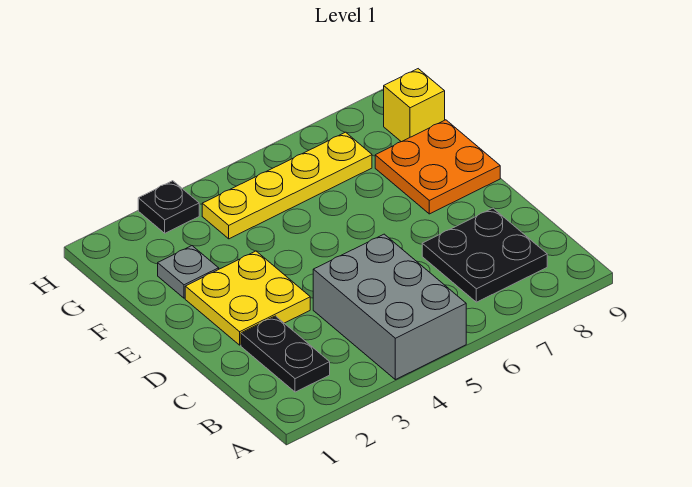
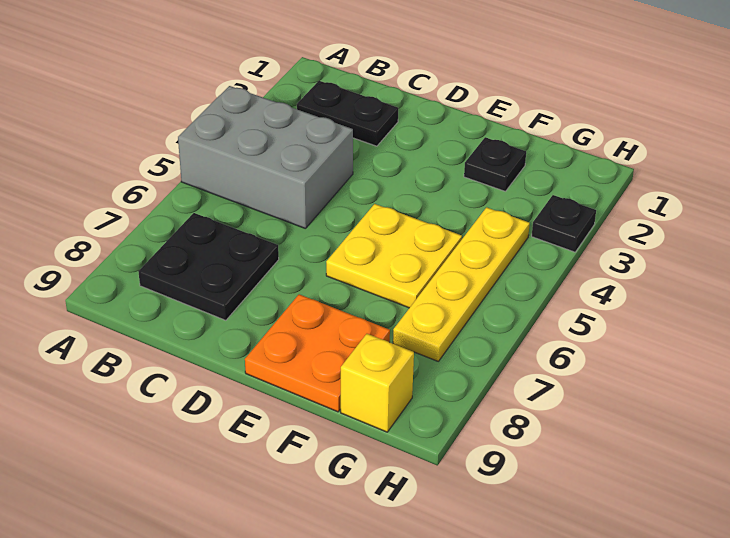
yellow 2x2 plate [185,251,310,345] -> yellow 2x2 plate moved to [326,204,462,308]
grey 1x1 plate [158,246,219,298] -> black 1x1 plate [464,137,526,191]

